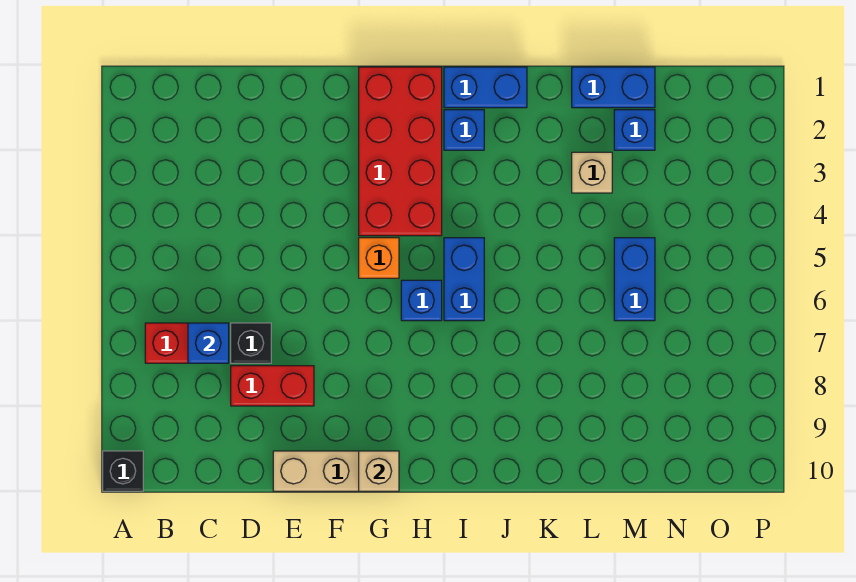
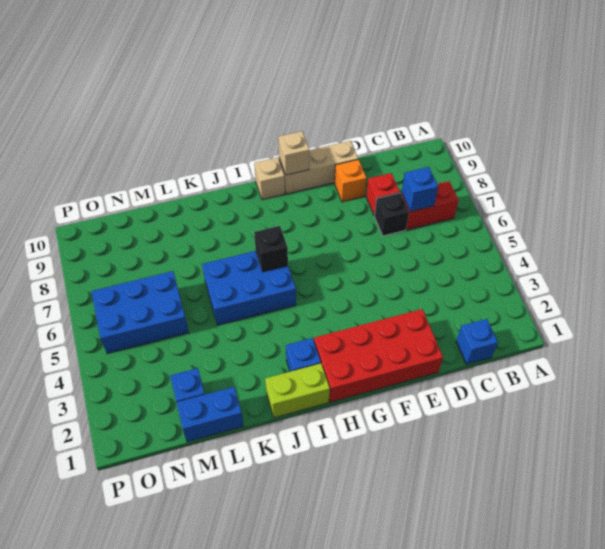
black 1x1 brick [103,451,143,491] -> black 1x1 brick moved to [254,226,288,272]
red 1x2 brick [231,366,314,406] -> red 1x1 brick [366,173,400,216]
red 2x4 brick [359,67,442,236] -> red 2x4 brick turned to [314,309,443,402]
orange 1x1 brick [359,238,399,278] -> orange 1x1 brick moved to [335,159,366,202]
blue 1x1 brick [401,280,442,321] -> blue 1x1 brick moved to [456,319,498,364]
blue 1x2 brick [444,67,527,108] -> lime 1x2 brick [265,363,330,418]
blue 1x2 brick [444,238,484,321] -> blue 2x3 brick [202,251,296,325]
tan 1x1 brick [572,152,612,193] -> tan 1x1 brick moved to [254,157,285,200]
blue 1x2 brick [614,238,655,321] -> blue 2x3 brick [91,271,189,354]

